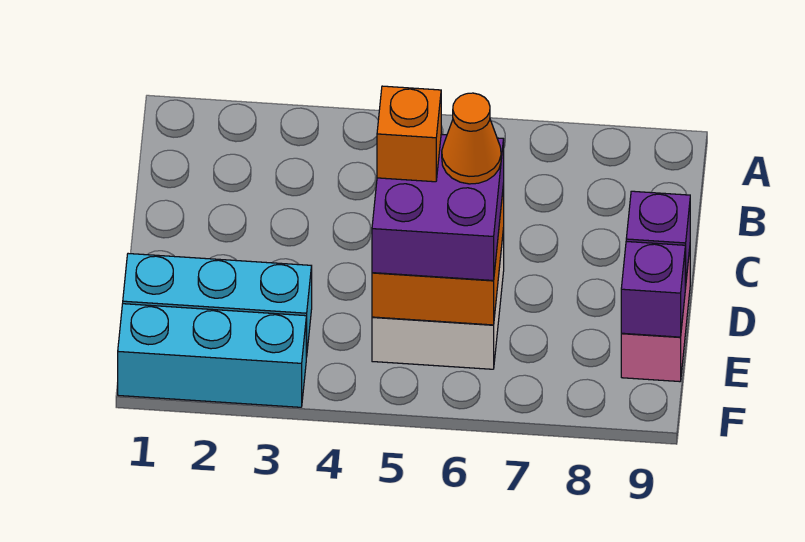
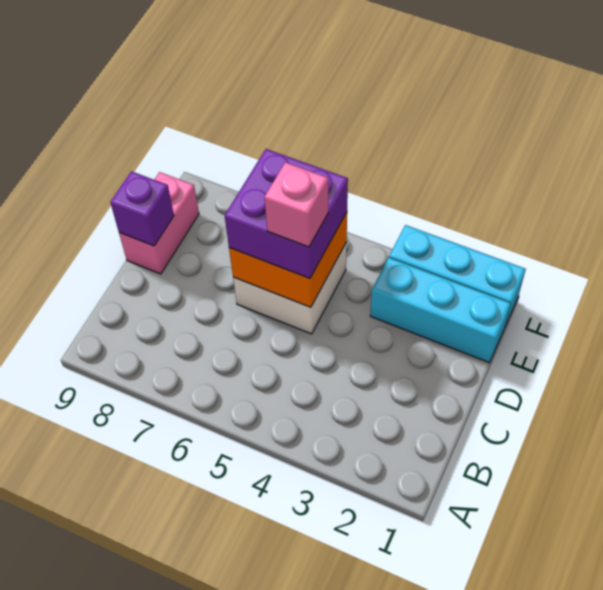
orange 1x1 brick [377,86,441,182] -> pink 1x1 brick [264,162,328,247]
orange 1x1 cone [442,93,501,184] -> none
purple 1x1 brick [621,242,685,337] -> none

